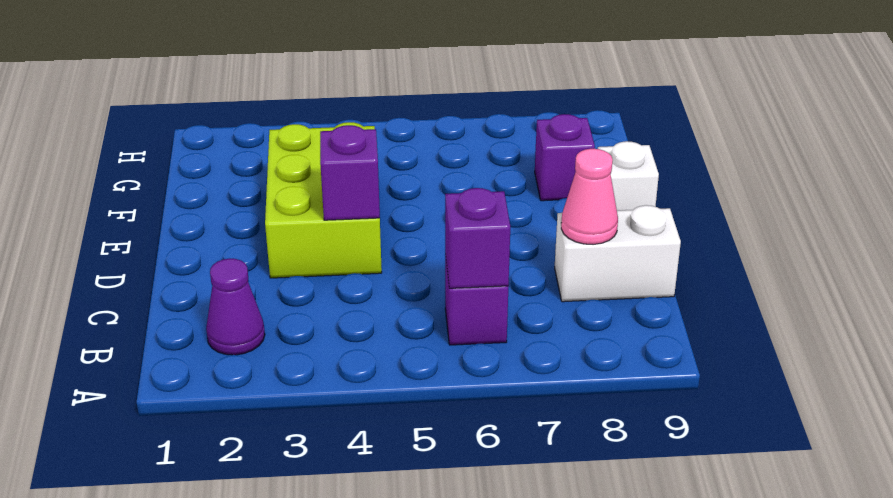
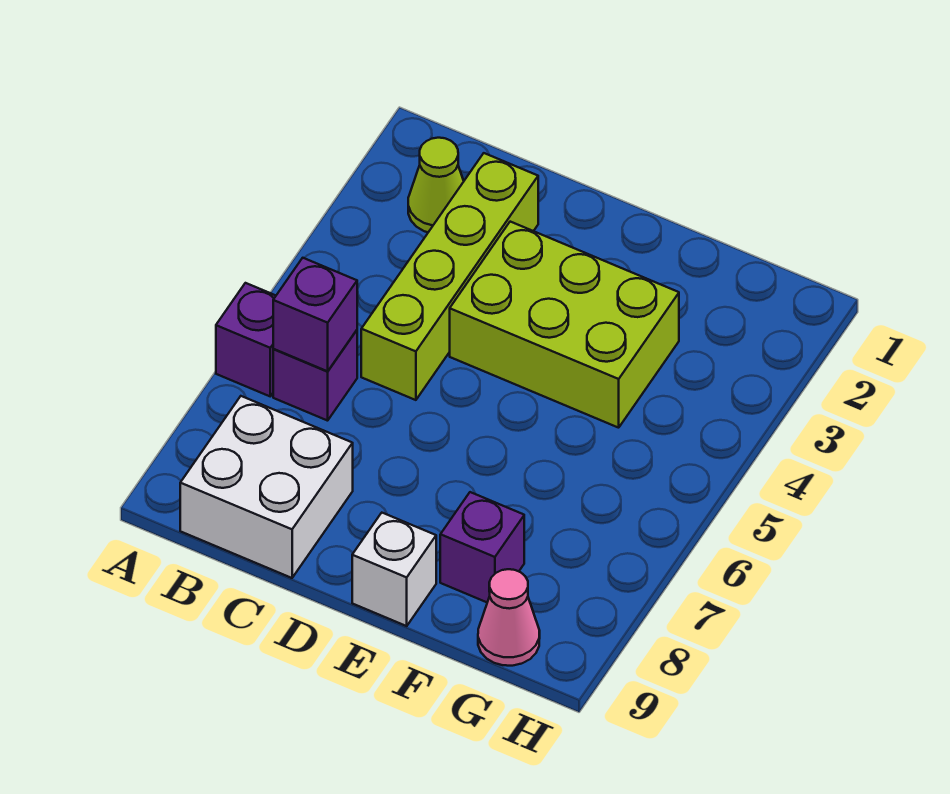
purple 1x1 cone [206,259,265,355] -> lime 1x1 cone [408,138,464,232]
none -> lime 1x4 brick [361,153,538,400]
white 1x2 brick [555,205,681,302] -> white 2x2 brick [180,396,353,578]
pink 1x1 cone [561,149,618,245] -> pink 1x1 cone moved to [478,569,540,666]
purple 1x1 brick [320,125,380,220] -> purple 1x1 brick moved to [216,283,276,396]

